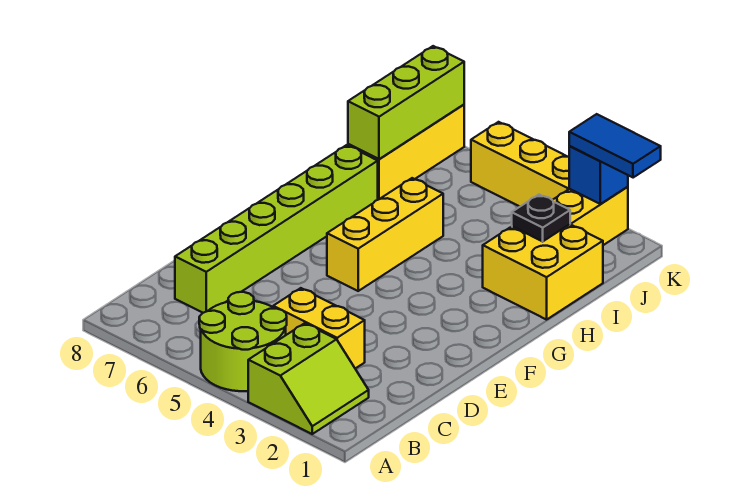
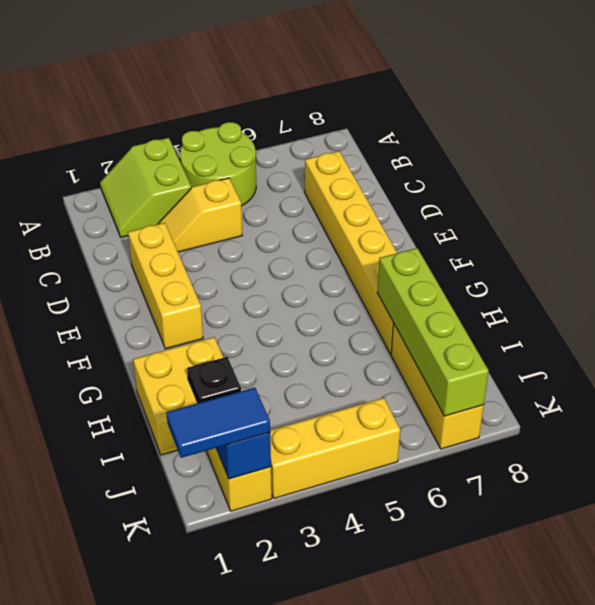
yellow 1x2 brick [273,288,365,369] -> yellow 1x2 slope [158,178,242,252]
lime 1x6 brick [175,145,378,313] -> yellow 1x6 brick [305,151,397,354]
yellow 1x3 brick [327,178,443,291] -> yellow 1x3 brick moved to [128,223,203,349]
lime 1x3 brick [348,46,464,159] -> lime 1x4 brick [377,248,489,416]

